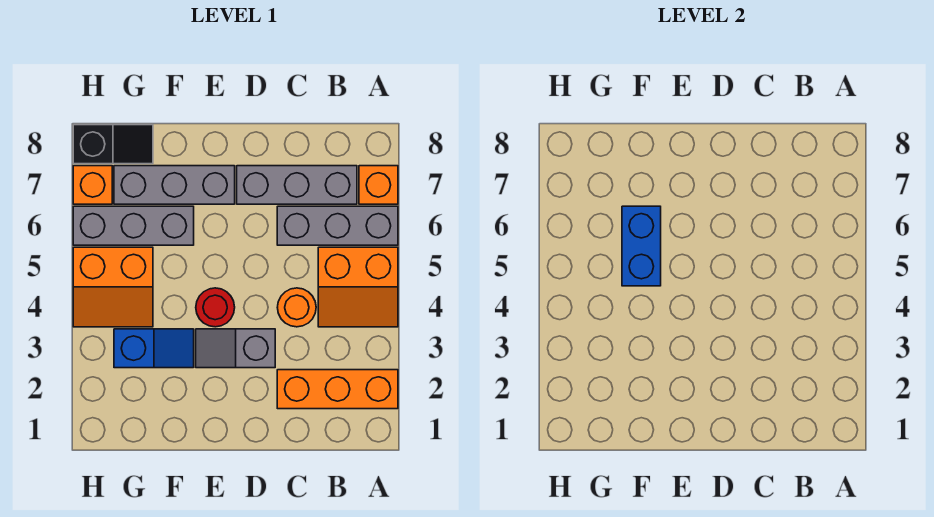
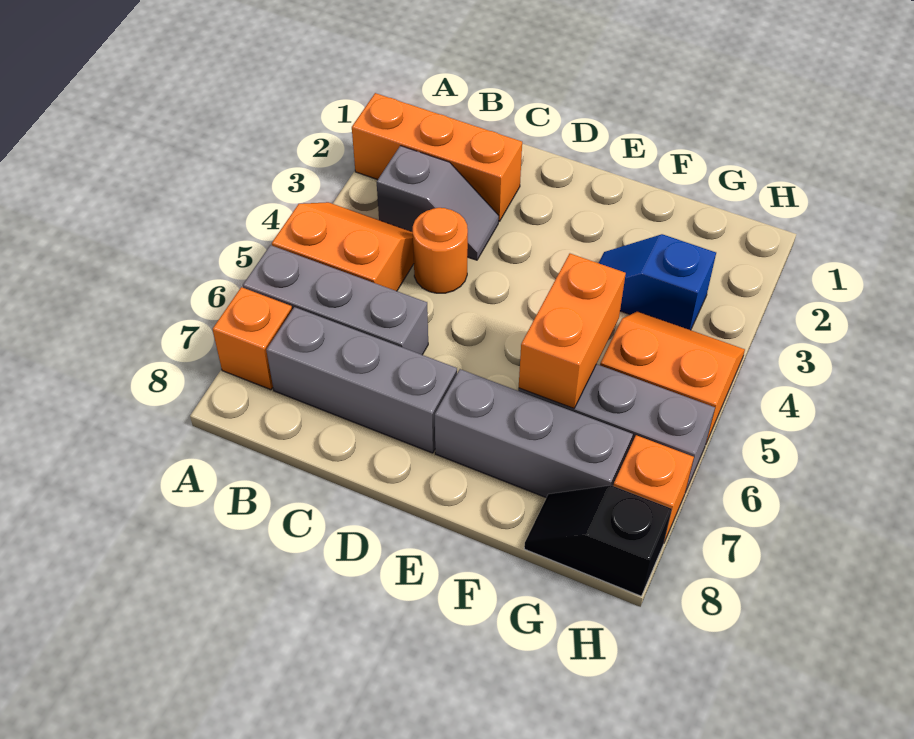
grey 1x2 slope [196,329,275,368] -> grey 1x2 slope moved to [377,146,499,260]
red 1x1 round brick [196,288,235,327] -> none
blue 1x2 brick [622,206,661,286] -> orange 1x2 brick [519,254,626,408]

